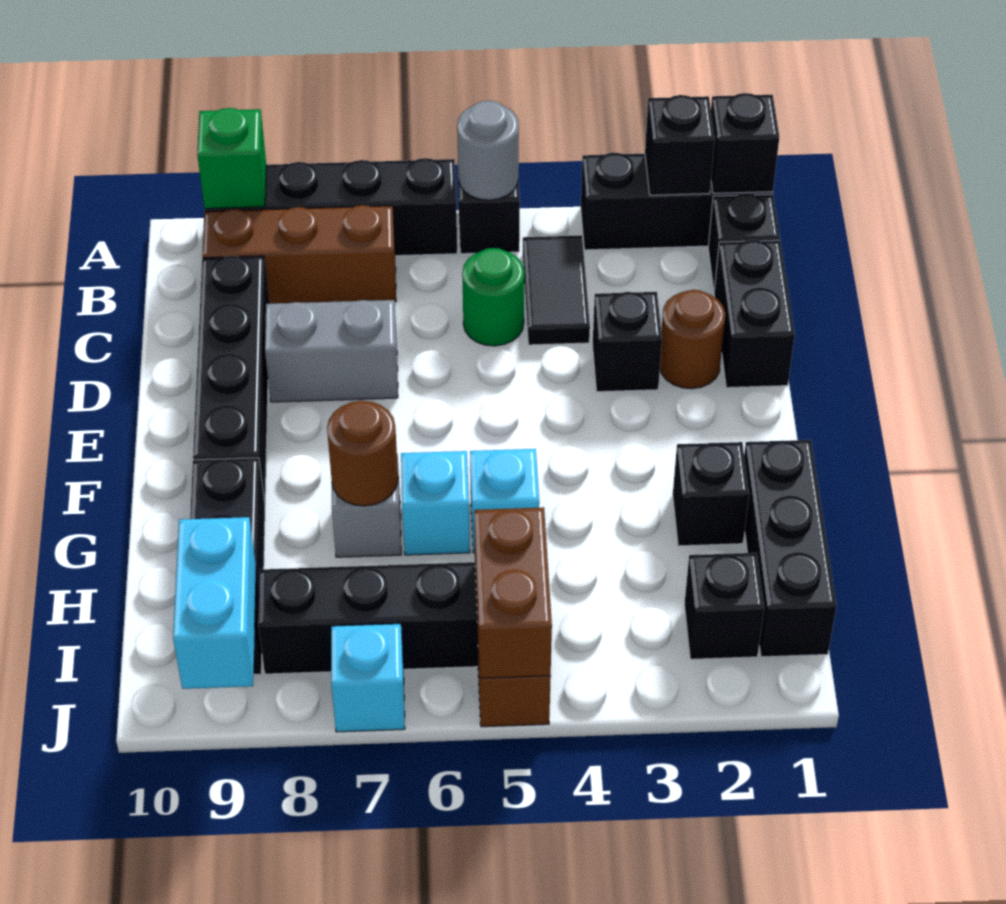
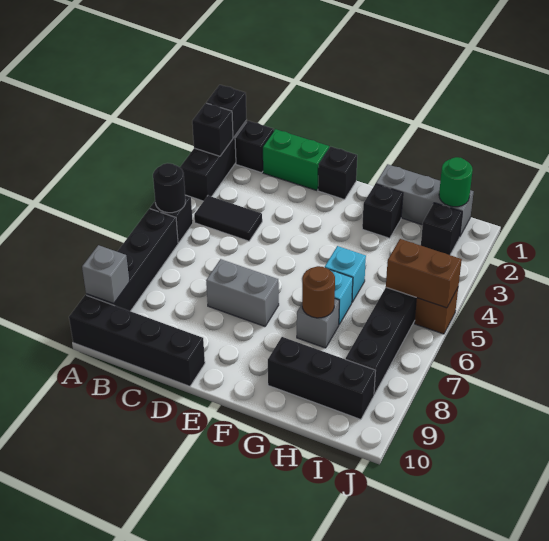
grey 1x1 round brick [457,101,519,200] -> black 1x1 round brick [153,163,185,213]
green 1x1 brick [197,108,266,209] -> grey 1x1 brick [82,245,129,304]
brown 1x3 brick [202,205,396,304] -> none
black 1x2 brick [714,240,795,388] -> green 1x2 brick [263,129,329,190]
green 1x1 round brick [462,248,524,346] -> green 1x1 round brick moved to [439,157,473,207]
black 1x4 brick [193,256,269,503] -> black 1x4 brick moved to [69,295,205,386]
brown 1x1 round brick [660,290,725,389] -> none
black 1x1 brick [593,292,662,392] -> black 1x1 brick moved to [318,147,357,199]
grey 1x2 brick [265,300,398,402] -> grey 1x2 brick turned to [206,259,279,326]
black 1x3 brick [744,440,837,657] -> grey 1x3 brick [376,164,474,236]
cyan 1x2 brick [173,517,256,689] -> none
cyan 1x1 brick [331,624,405,732] -> none

